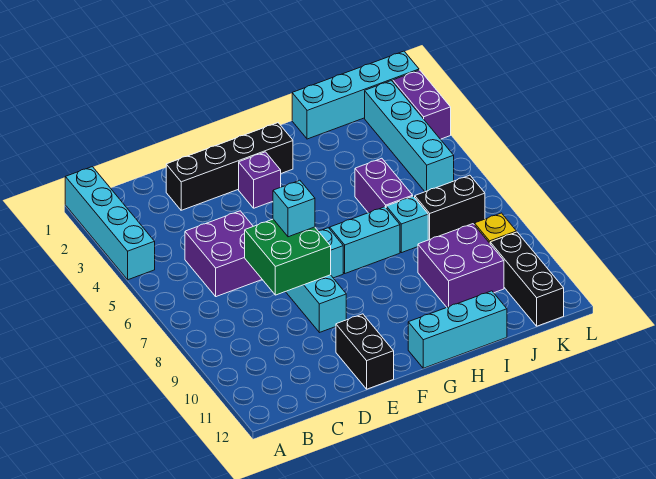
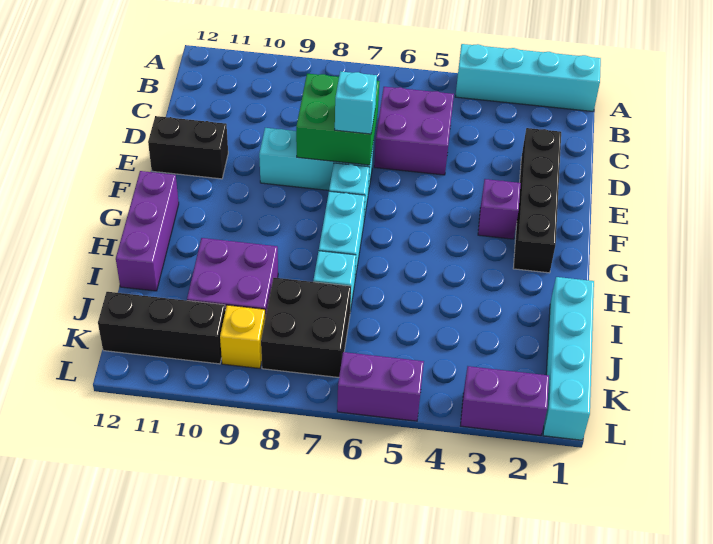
cyan 1x3 brick [408,291,507,368] -> purple 1x3 brick [116,171,179,291]
purple 1x2 brick [355,158,413,213] -> purple 1x2 brick moved to [337,352,424,421]
black 1x2 brick [415,175,485,240] -> black 2x2 brick [261,278,351,377]
cyan 1x4 brick [365,81,454,192] -> none

